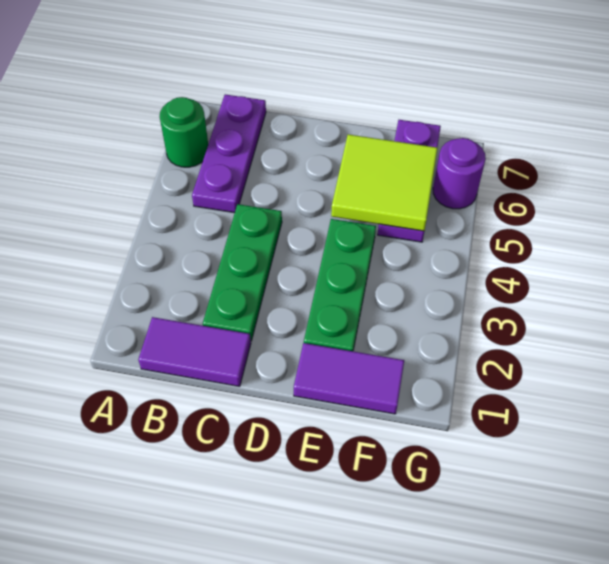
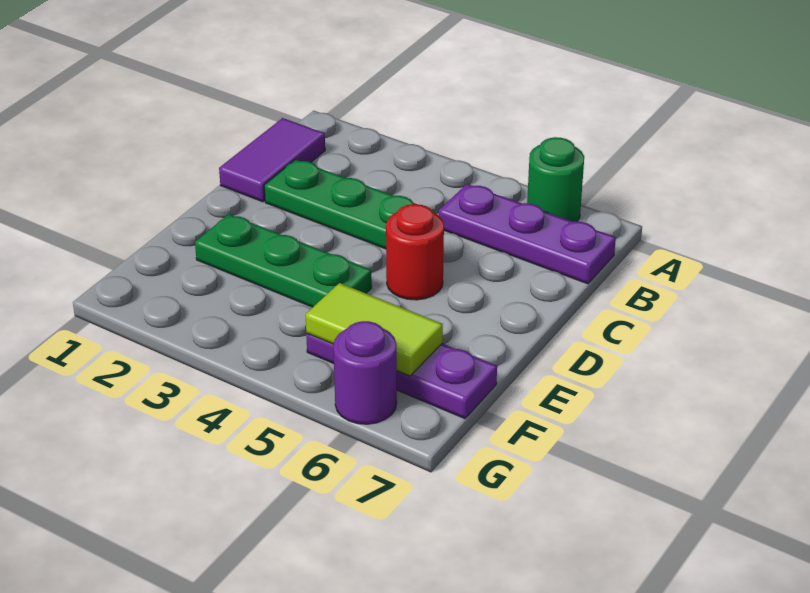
none -> red 1x1 round brick [386,204,444,300]
purple 1x2 tile [294,343,404,414] -> none
lime 2x2 tile [331,134,438,231] -> lime 1x2 tile [306,283,443,376]

